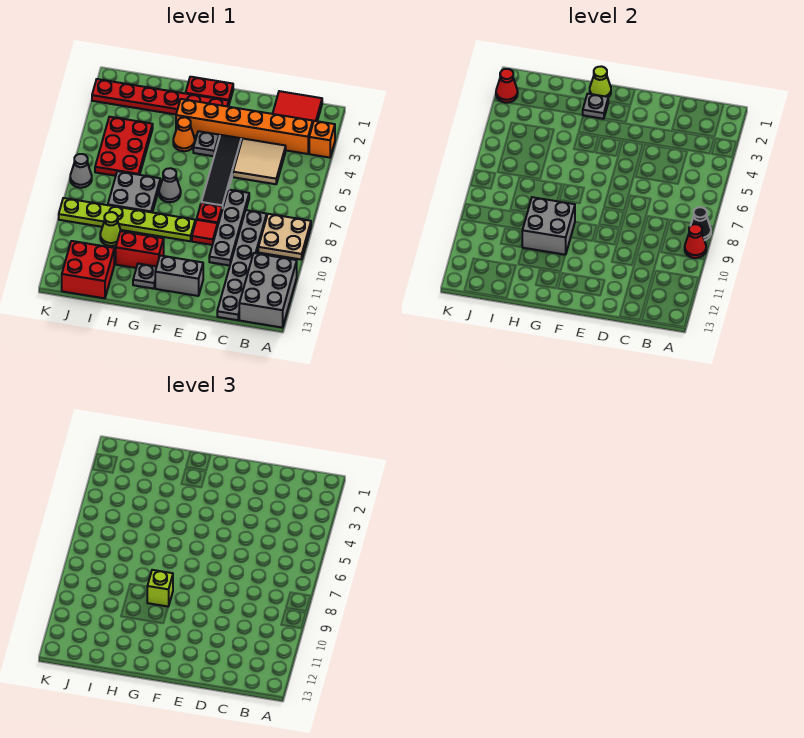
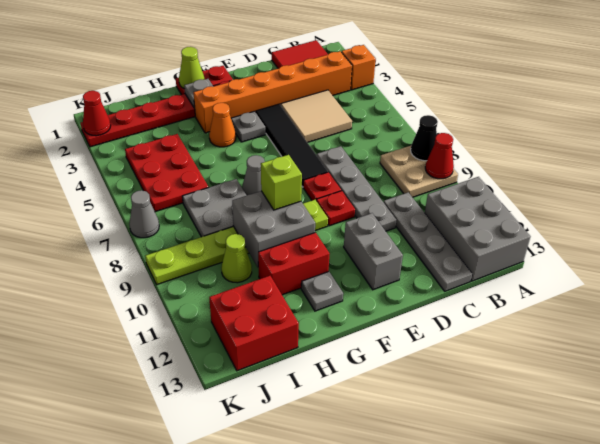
grey 1x6 plate [217,210,267,320] -> grey 1x4 plate [384,192,472,291]
red 1x1 tile [192,220,218,245] -> red 1x1 plate [317,191,355,226]
grey 1x2 brick [155,256,203,296] -> grey 1x2 brick turned to [344,213,403,290]

